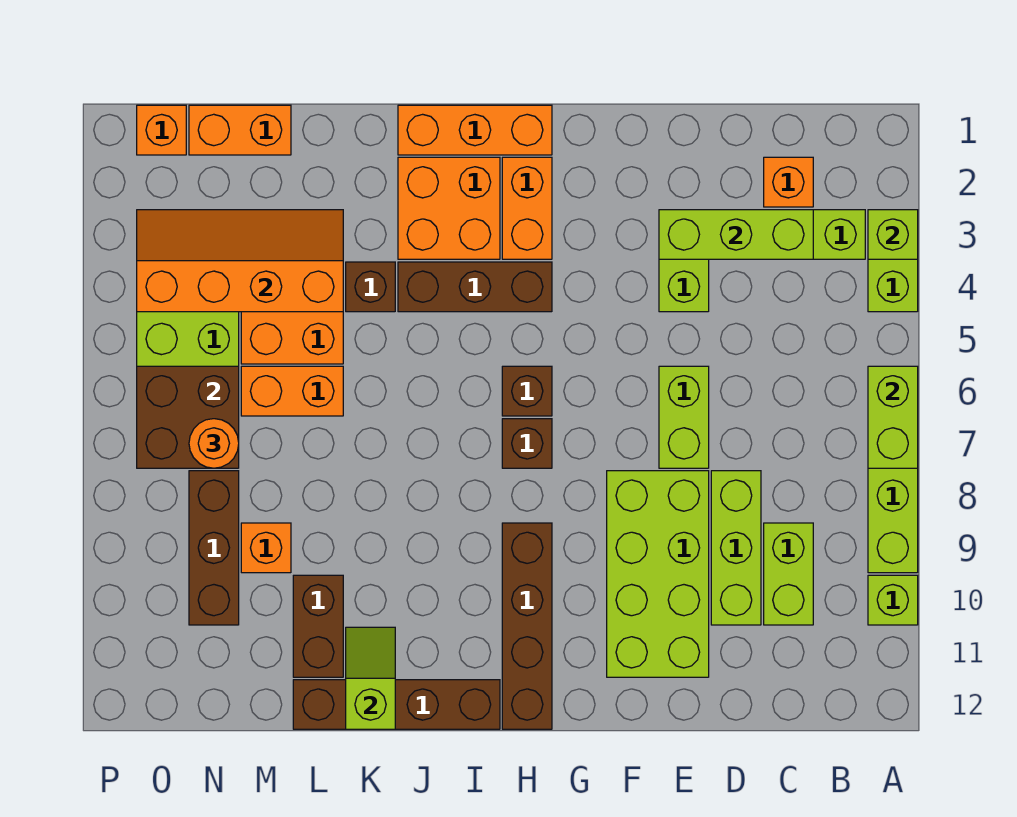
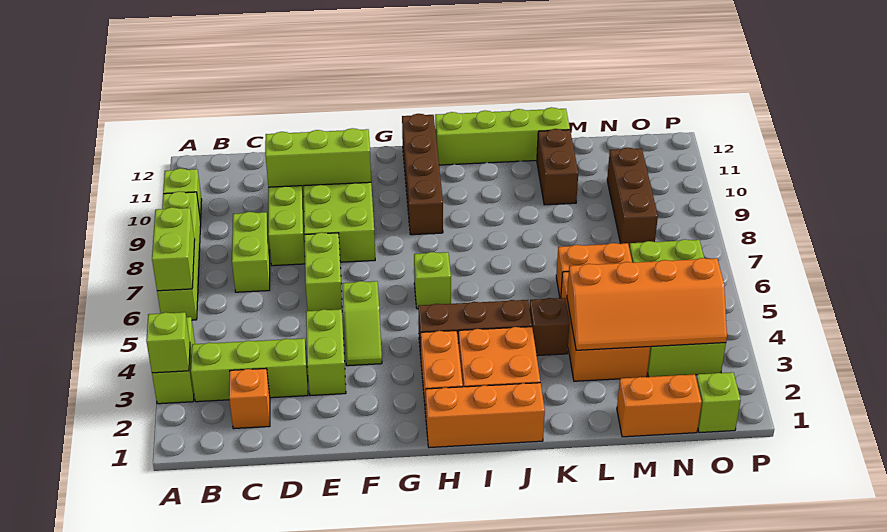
lime 1x3 brick [659,210,813,259] -> lime 1x3 brick moved to [265,128,371,187]
lime 1x2 brick [764,523,813,625] -> lime 1x2 brick moved to [232,212,270,292]
brown 1x1 brick [502,366,552,416] -> lime 1x1 brick [414,252,451,309]
brown 1x1 brick [502,419,552,468] -> none
brown 1x4 brick [293,680,500,729] -> lime 1x4 brick [435,107,570,165]
lime 1x2 slope [346,627,395,729] -> lime 1x2 slope moved to [343,281,382,366]
orange 1x1 brick [241,523,291,573] -> none
brown 2x2 brick [137,366,239,468] -> none
orange 1x1 round brick [189,419,239,468] -> none
orange 1x1 brick [137,105,186,155] -> lime 1x1 brick [696,372,741,433]

